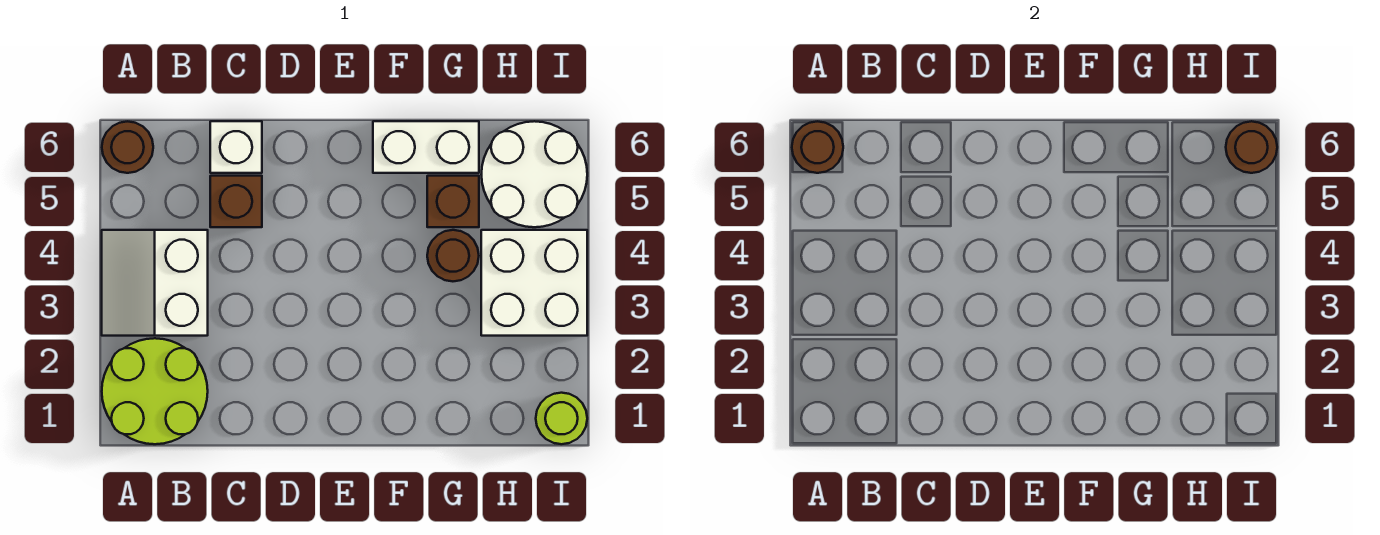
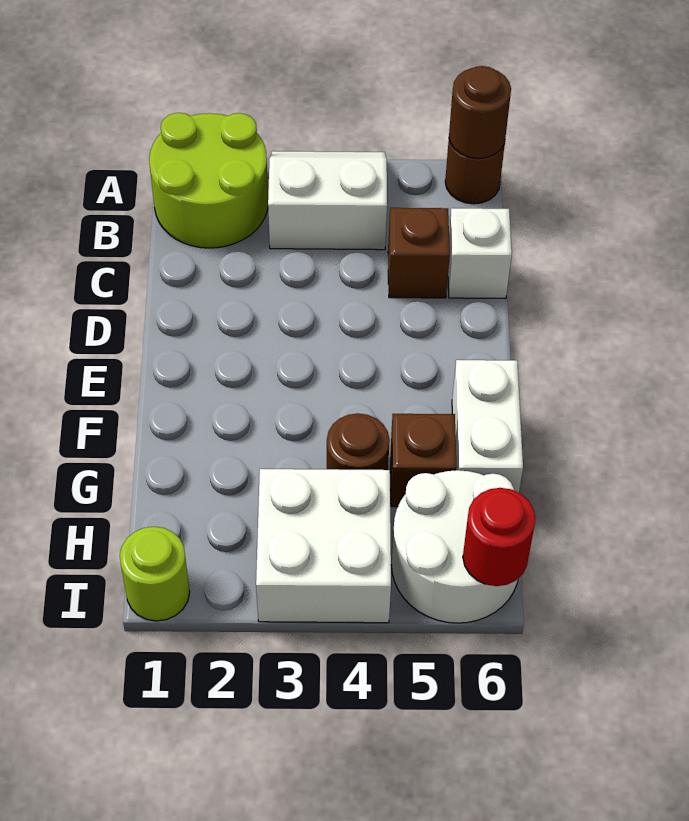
brown 1x1 round brick [1226,121,1277,173] -> red 1x1 round brick [463,488,535,586]

